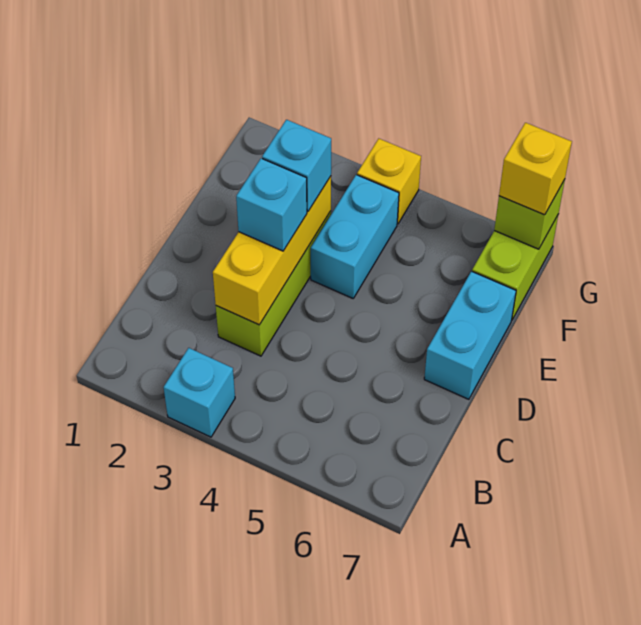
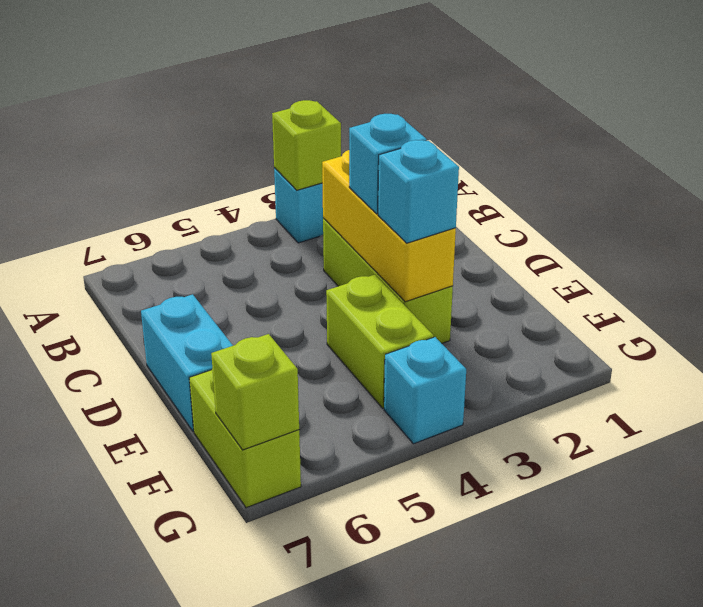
none -> lime 1x1 brick [272,100,341,190]
cyan 1x2 brick [311,175,399,298] -> lime 1x2 brick [326,275,434,408]
yellow 1x1 brick [357,139,421,224] -> cyan 1x1 brick [384,337,466,444]
yellow 1x1 brick [499,123,572,215] -> none

